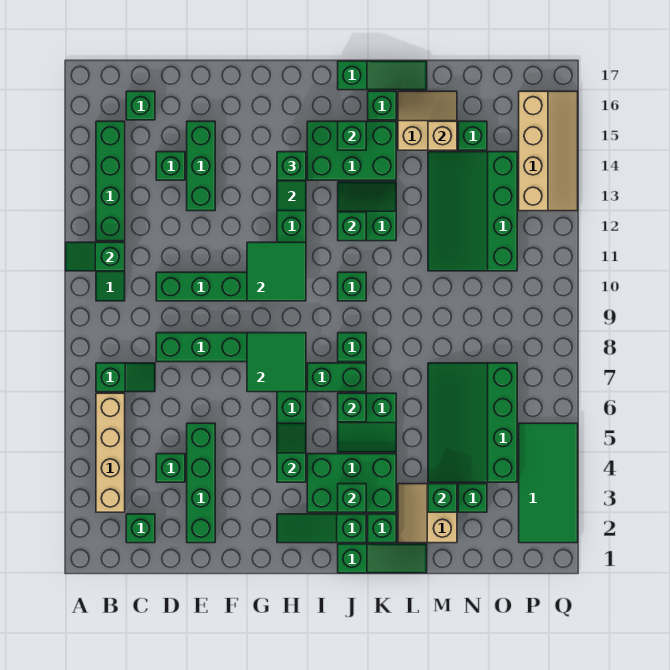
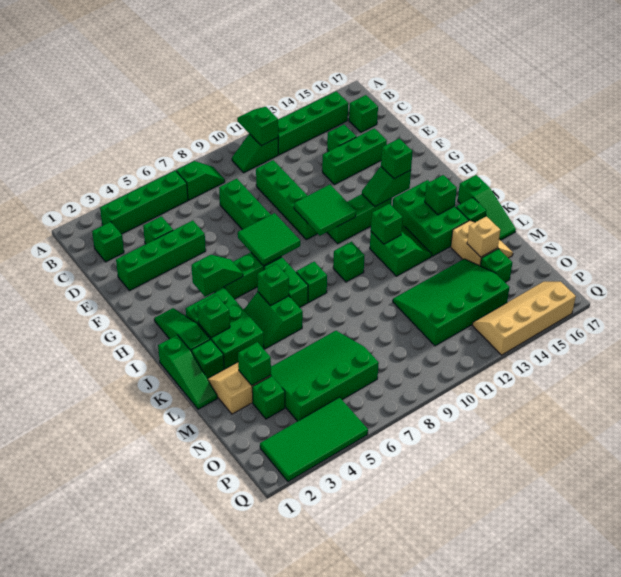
tan 1x4 brick [96,393,125,512] -> green 1x4 brick [100,171,188,234]
green 1x2 slope [96,363,155,392] -> green 1x2 slope turned to [176,161,225,200]
tan 2x4 slope [519,91,578,211] -> tan 2x4 slope turned to [472,282,576,355]

